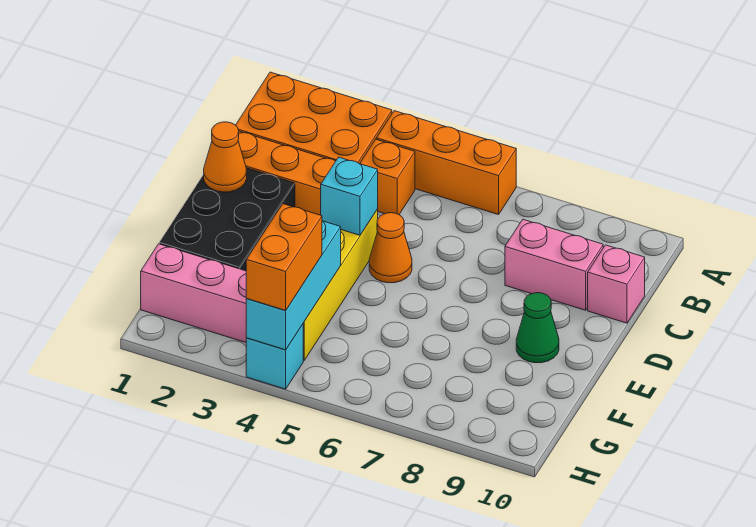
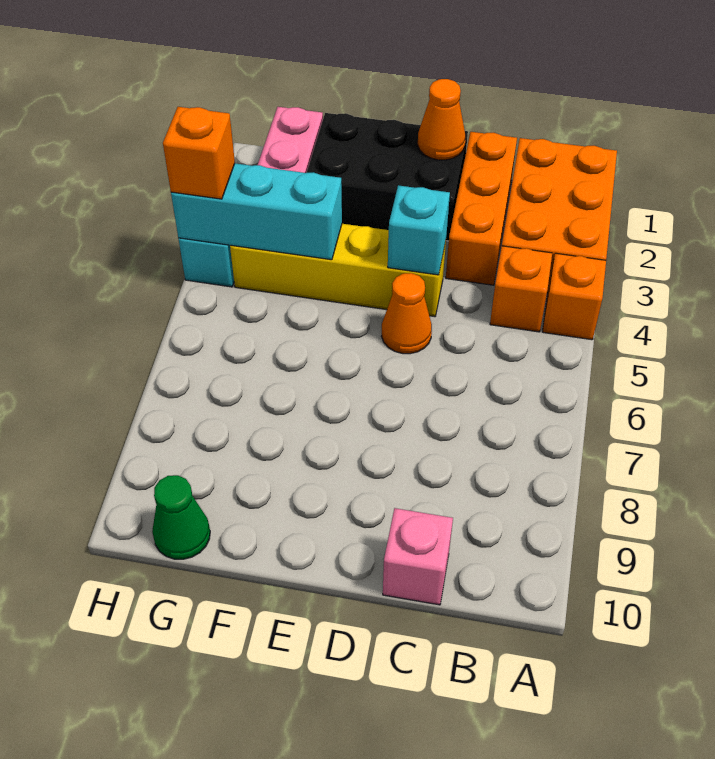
orange 1x3 brick [376,111,516,215] -> orange 1x1 brick [542,253,606,340]
pink 1x2 brick [505,219,603,310] -> none
green 1x1 cone [516,293,559,363] -> green 1x1 cone moved to [152,475,210,559]
orange 1x2 brick [246,204,322,311] -> orange 1x1 brick [163,107,235,199]

